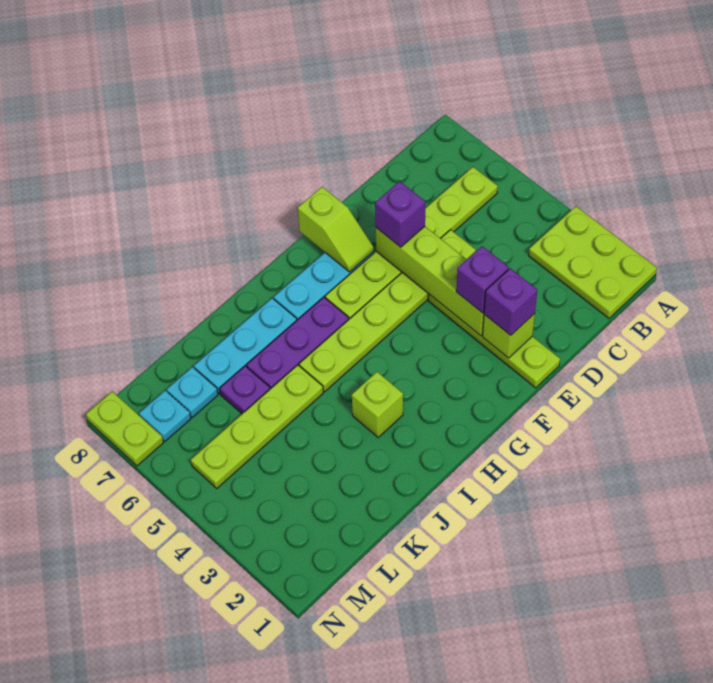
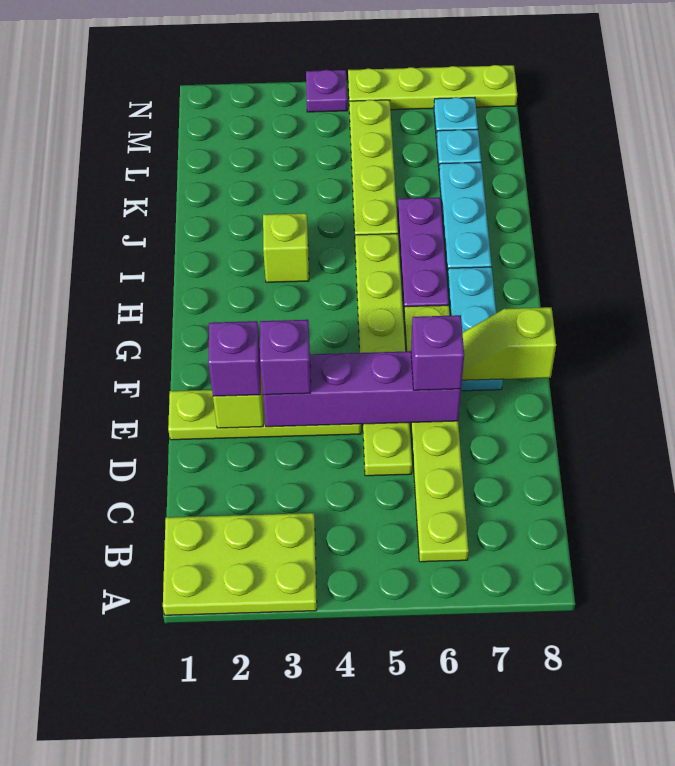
lime 1x4 brick [376,227,484,336] -> purple 1x4 brick [263,351,461,427]
purple 1x1 plate [220,366,270,414] -> purple 1x1 plate moved to [306,70,347,112]
lime 1x2 plate [86,391,163,466] -> lime 1x4 plate [348,65,517,110]

